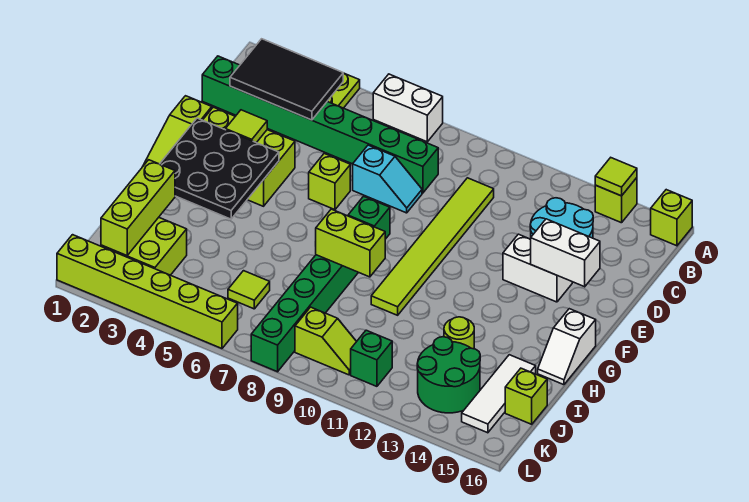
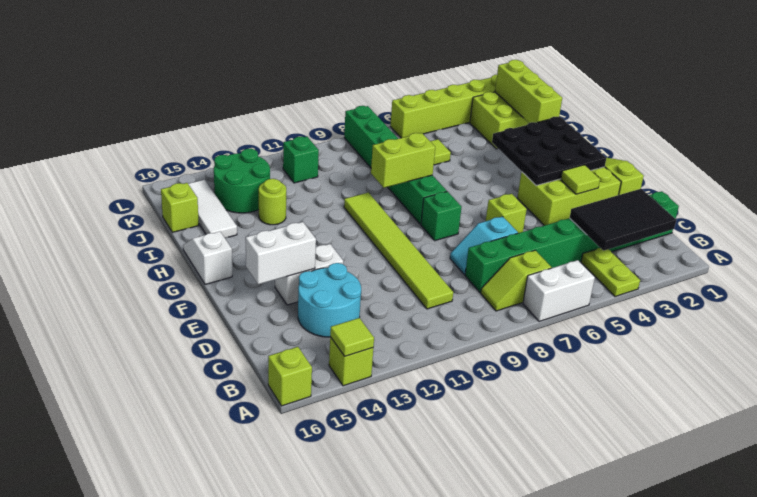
lime 1x2 slope [295,307,357,375] -> lime 1x2 slope moved to [481,250,551,311]

